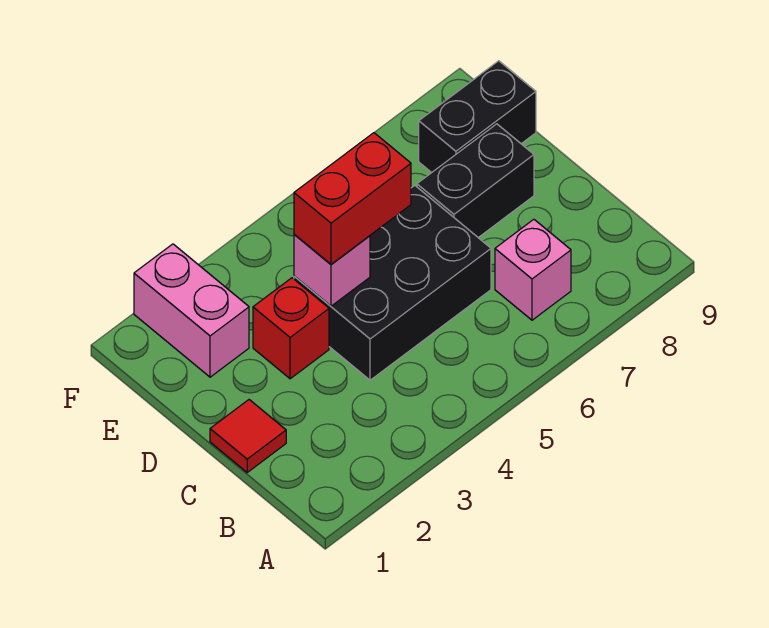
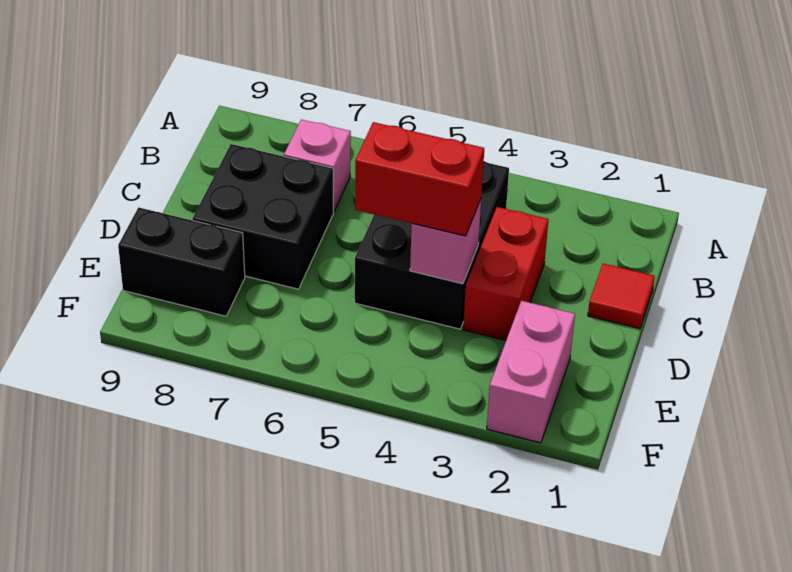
black 2x3 brick [294,186,491,380] -> black 2x3 brick turned to [355,161,509,329]
red 1x1 brick [253,278,329,379] -> red 1x2 brick [463,207,549,340]
black 1x2 brick [417,124,534,238] -> black 2x2 brick [193,144,333,289]

